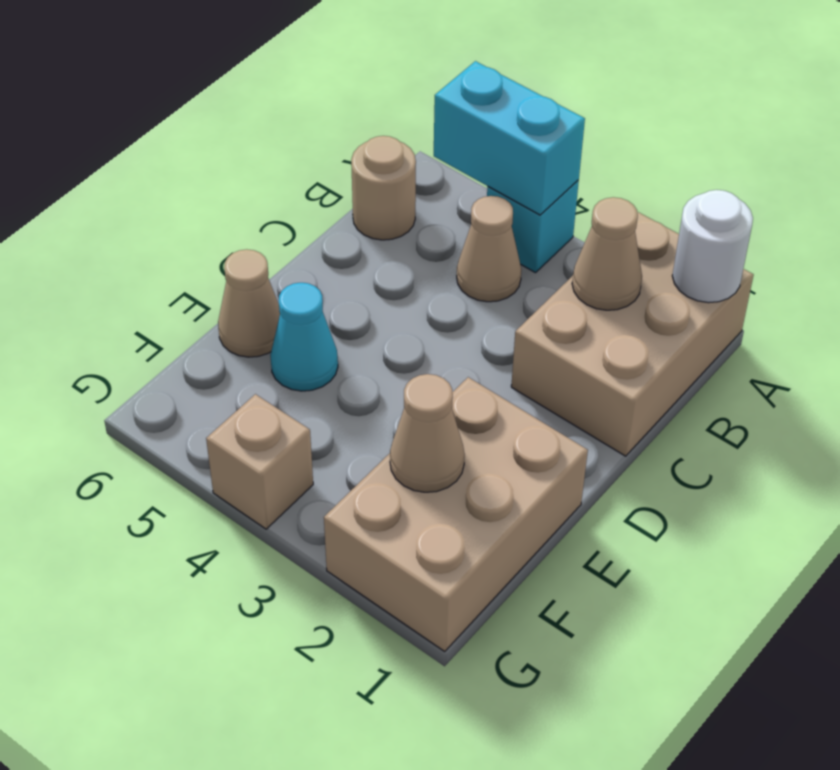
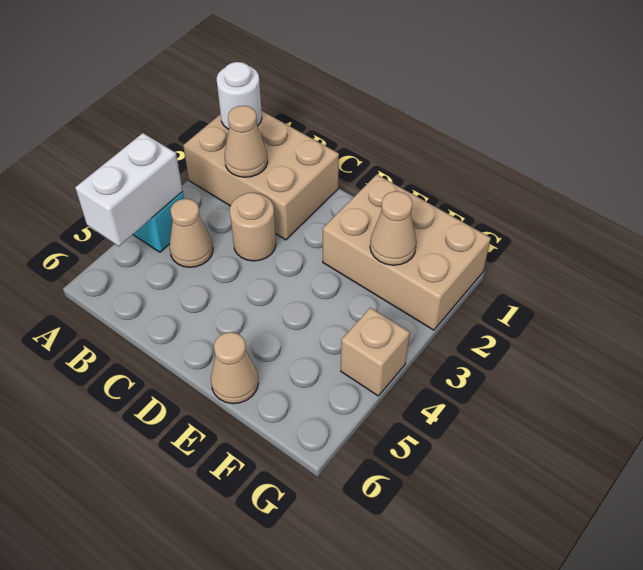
cyan 1x2 brick [434,61,585,215] -> white 1x2 brick [75,133,183,246]
tan 1x1 round brick [351,136,416,240] -> tan 1x1 round brick moved to [230,193,276,261]
cyan 1x1 cone [270,283,338,391] -> none

